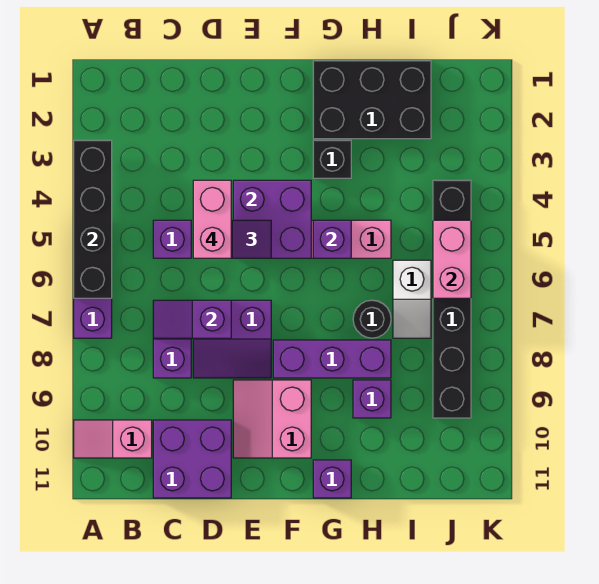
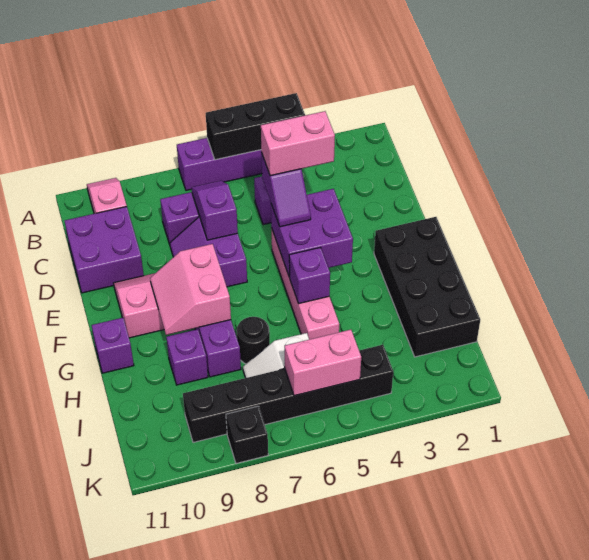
black 1x4 brick [74,140,112,298] -> black 1x3 brick [206,93,305,160]
none -> pink 2x2 slope [150,244,231,335]
black 2x3 brick [313,61,431,139] -> black 2x4 brick [374,217,480,357]
black 1x1 brick [313,140,351,178] -> black 1x1 brick moved to [226,406,268,463]

